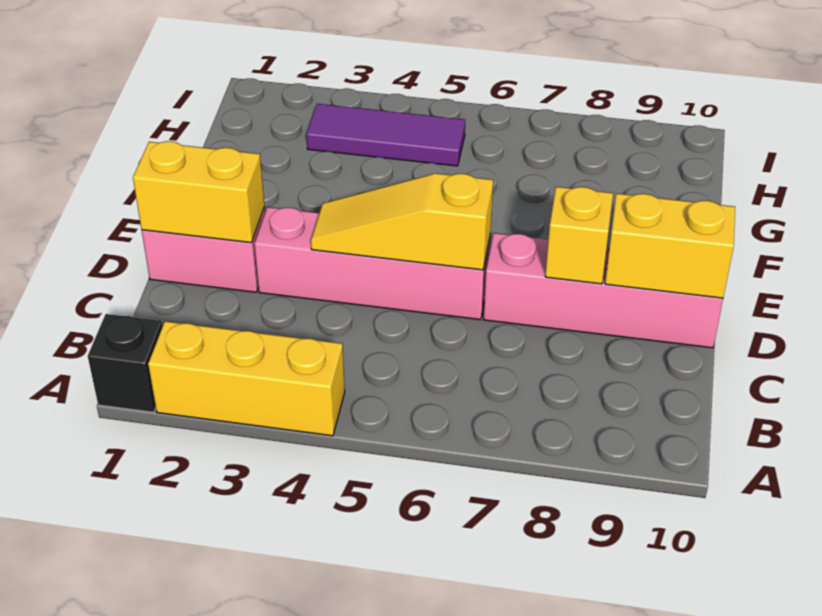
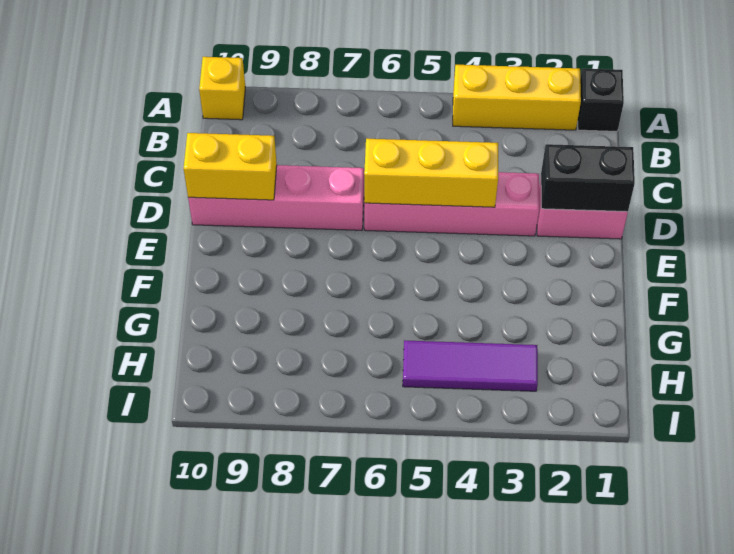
yellow 1x2 brick [133,141,264,243] -> black 1x2 brick [541,144,635,212]
yellow 1x3 slope [311,173,493,270] -> yellow 1x3 brick [364,139,498,207]
yellow 1x1 brick [545,187,613,284] -> yellow 1x1 brick moved to [199,57,245,120]

